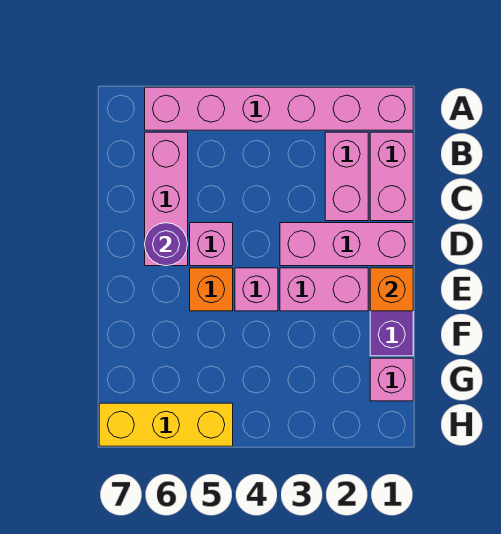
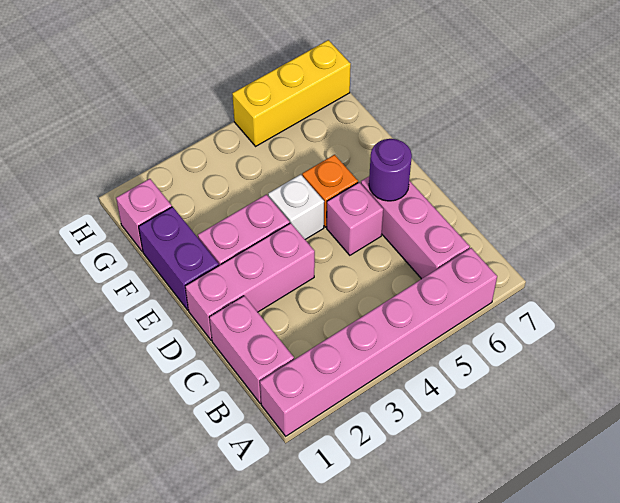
pink 1x2 brick [325,132,368,221] -> none
orange 1x1 brick [370,268,413,311] -> none
pink 1x1 brick [235,268,278,311] -> white 1x1 brick [268,174,324,239]

